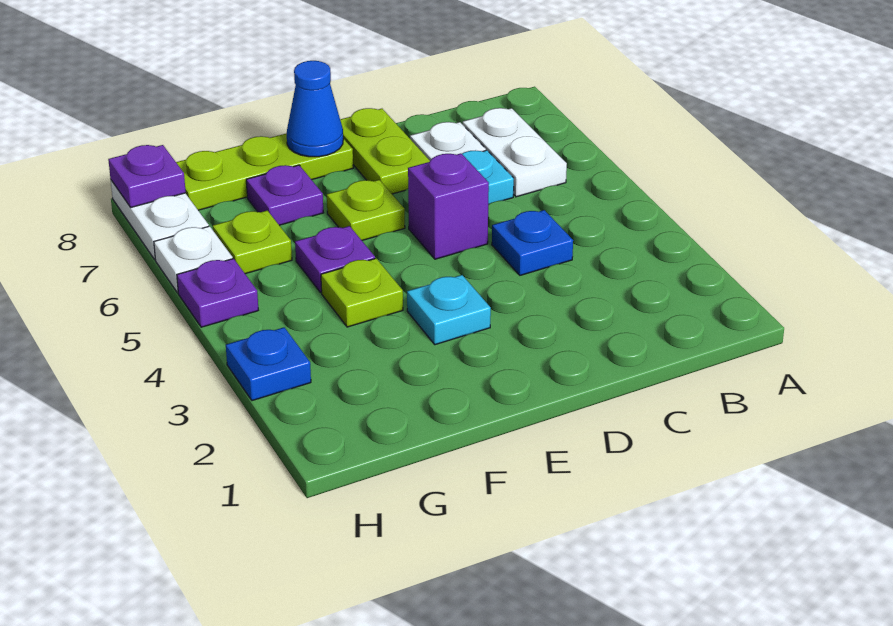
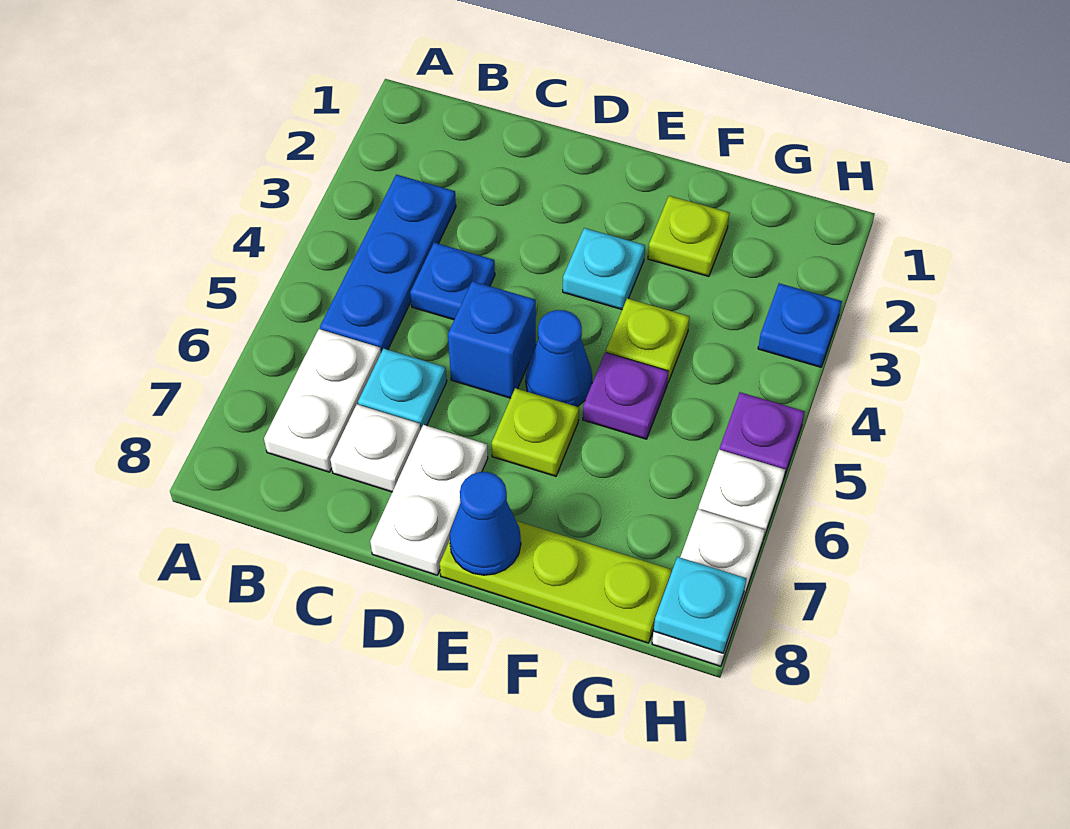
none -> blue 1x3 plate [320,174,456,352]
purple 1x1 brick [408,153,489,259] -> blue 1x1 brick [448,281,536,398]
lime 1x2 plate [340,108,430,194] -> white 1x2 plate [370,425,488,575]
none -> blue 1x1 cone [526,310,592,407]
purple 1x1 plate [246,165,323,225] -> none
lime 1x1 plate [213,211,292,274] -> lime 1x1 plate moved to [648,196,729,276]
purple 1x1 plate [108,145,186,207] -> cyan 1x1 plate [654,557,747,653]

